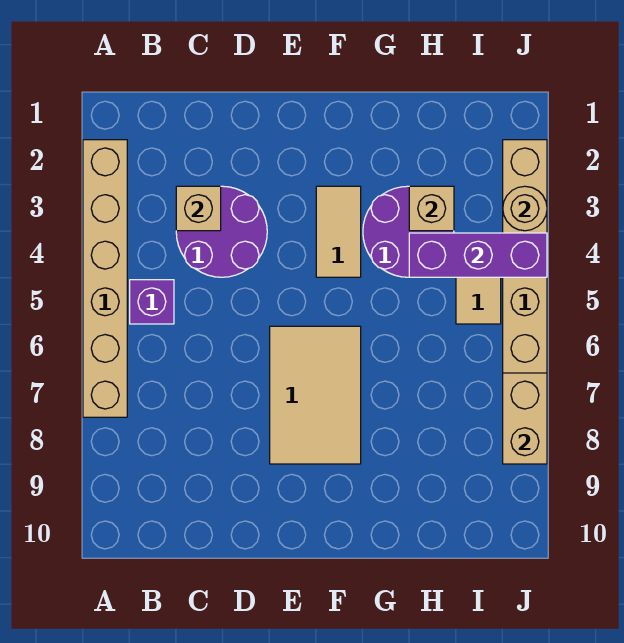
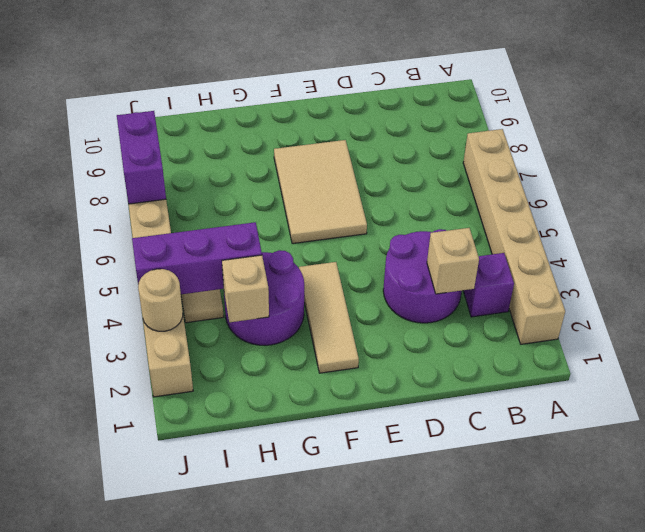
purple 1x1 brick [130,280,174,324] -> purple 1x1 brick moved to [463,253,514,317]
tan 1x2 tile [316,186,361,277] -> tan 1x3 tile [299,262,359,373]
tan 1x2 brick [503,373,547,464] -> purple 1x2 brick [117,111,166,204]

